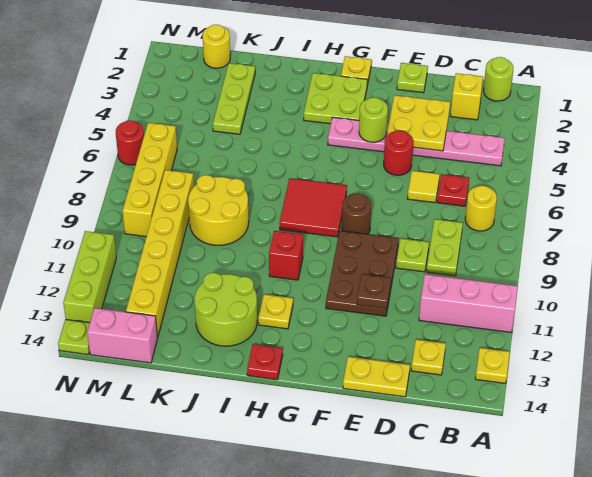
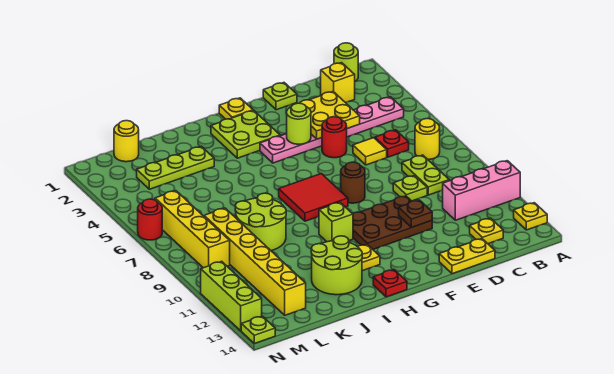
brown 2x3 plate [326,231,399,316] -> brown 2x3 plate turned to [353,196,432,249]
red 1x1 brick [269,231,303,280] -> lime 1x1 brick [319,202,353,242]
yellow 2x2 round brick [188,175,249,245] -> lime 2x2 round brick [235,193,286,251]
lime 1x3 plate [213,63,255,134] -> lime 1x3 plate turned to [137,146,214,189]
pink 1x2 brick [87,308,158,363] -> none

